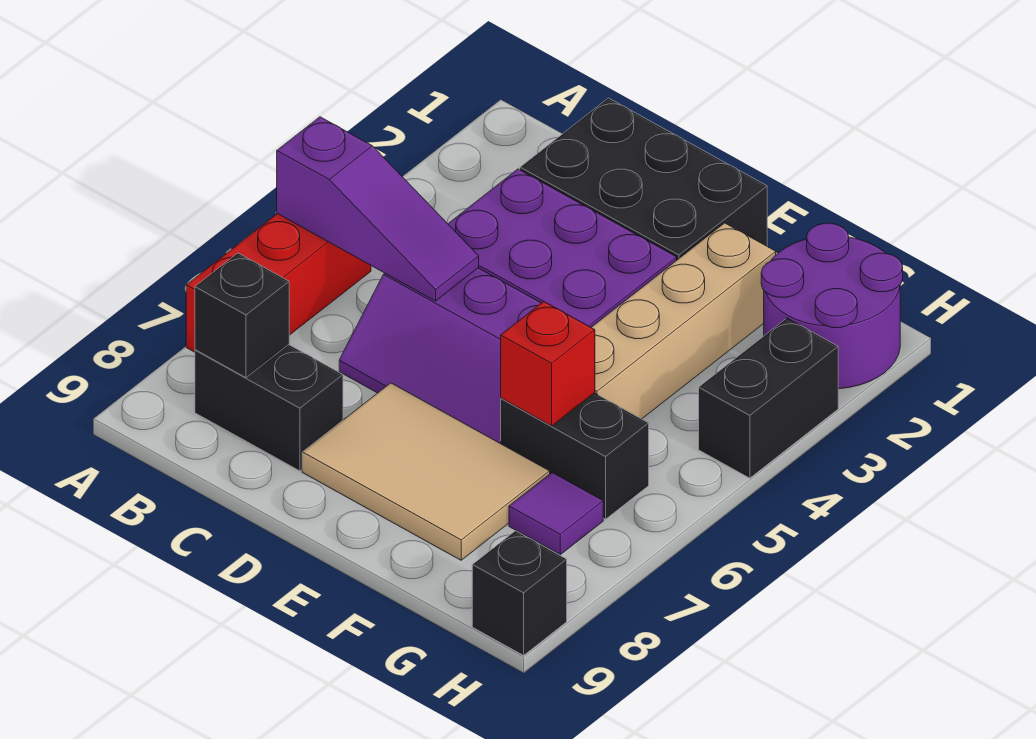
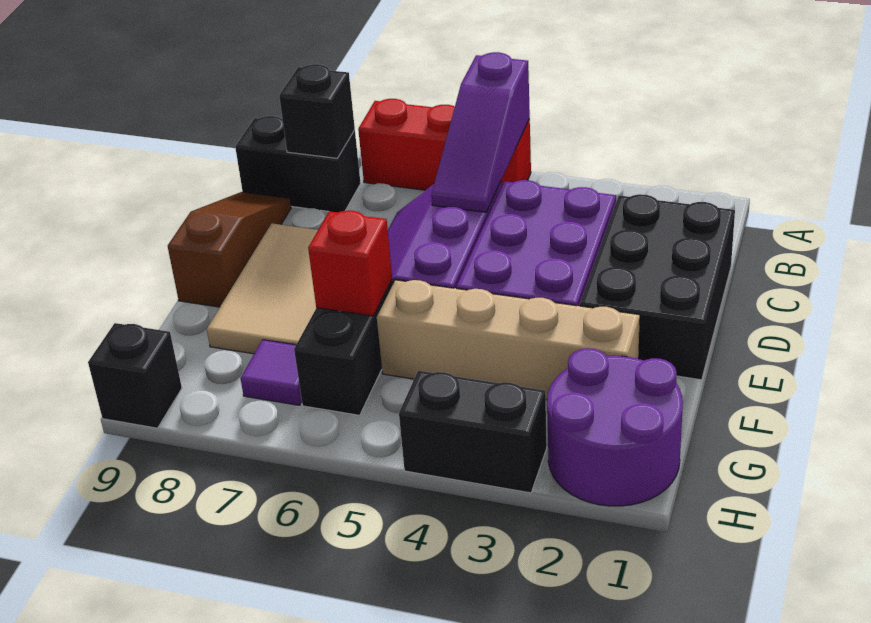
black 1x2 brick [195,345,343,471] -> black 1x2 brick turned to [235,116,361,212]
none -> brown 1x3 slope [168,192,291,307]

